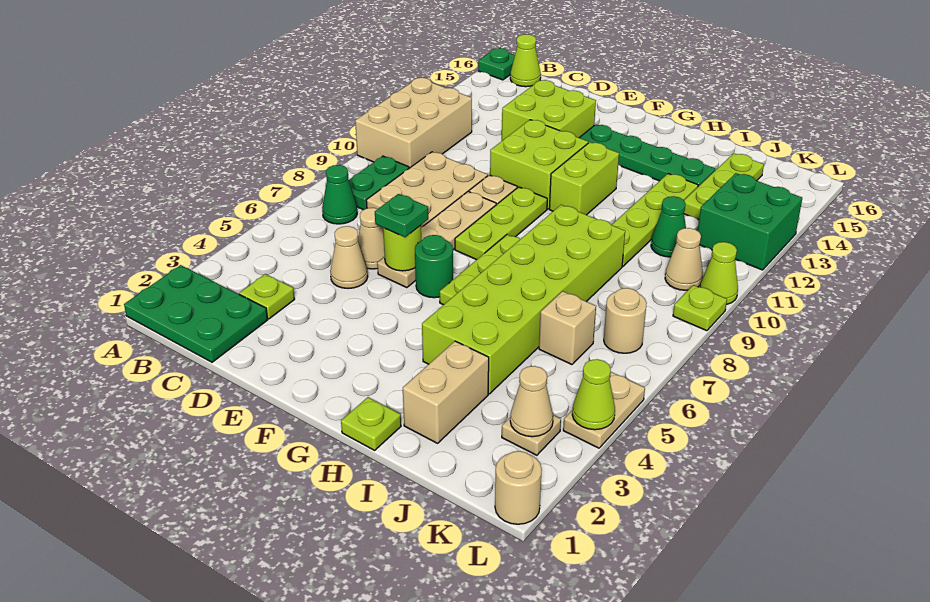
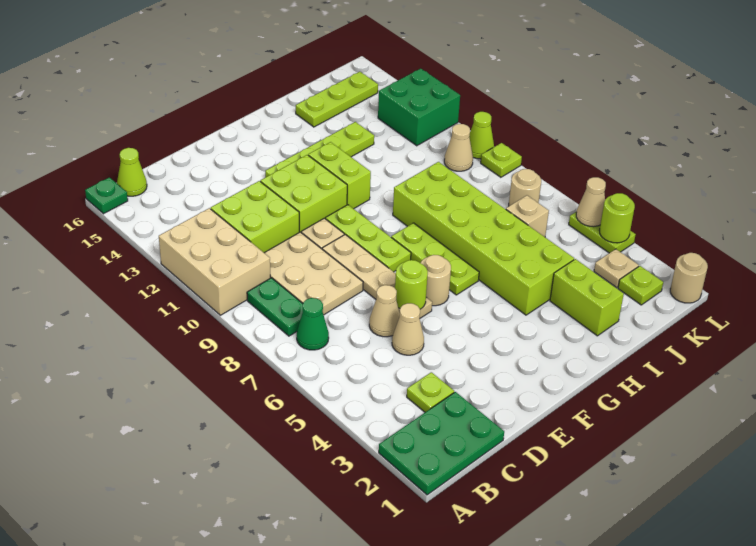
lime 2x2 brick [502,80,596,141] -> lime 2x2 brick moved to [211,181,299,253]
green 1x1 plate [375,194,428,237] -> none
green 1x1 round brick [415,235,453,298] -> tan 1x1 round brick [421,255,451,306]
green 1x4 plate [579,124,715,186] -> none
lime 1x1 plate [341,397,401,450] -> lime 1x1 plate moved to [618,266,663,305]
tan 1x2 brick [403,341,489,443] -> lime 1x2 brick [550,259,624,336]
lime 1x4 plate [612,174,698,266] -> lime 1x4 plate turned to [265,122,374,177]
green 1x1 cone [651,196,686,257] -> none
lime 1x3 plate [684,153,764,220] -> lime 1x3 plate turned to [296,72,378,127]
tan 1x1 cone [510,366,553,437] -> tan 1x1 cone moved to [576,177,606,227]
tan 1x2 plate [563,372,645,448] -> lime 1x2 plate [569,211,636,253]
lime 1x1 cone [572,359,615,430] -> lime 1x1 round brick [599,193,635,243]

